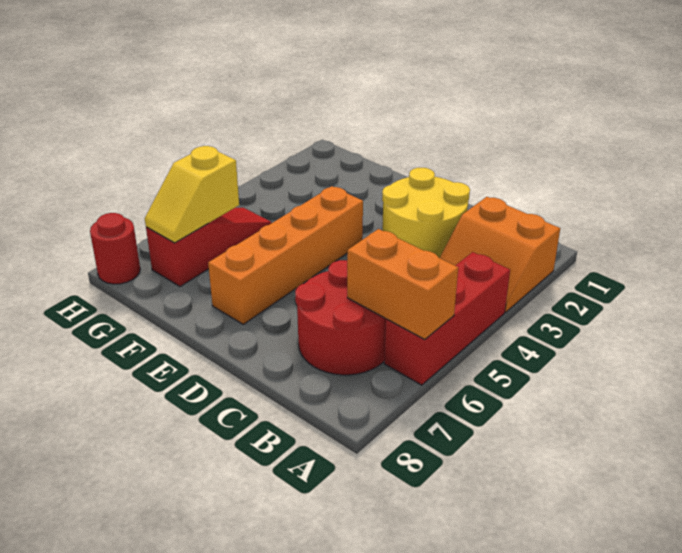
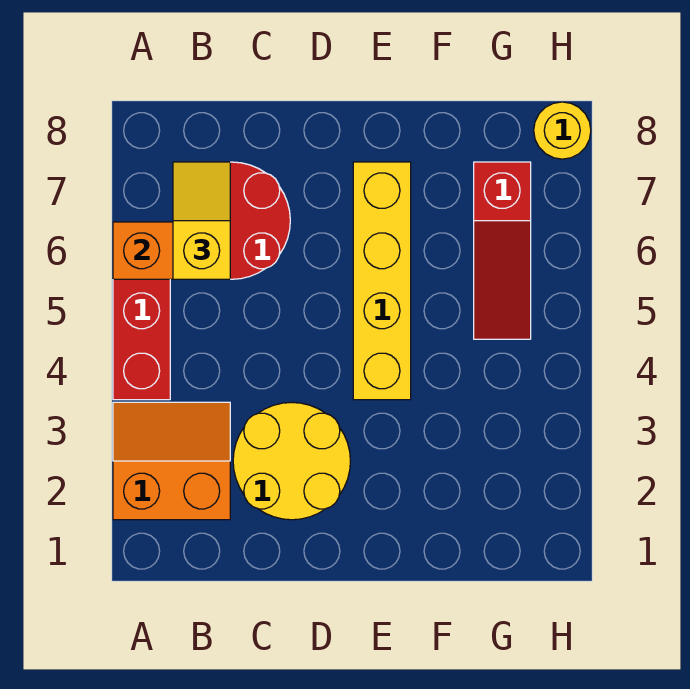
orange 1x4 brick [208,186,363,324] -> yellow 1x4 brick [353,162,411,400]
yellow 1x2 slope [145,146,239,243] -> yellow 1x2 slope moved to [173,162,230,279]
red 1x1 round brick [90,213,140,284] -> yellow 1x1 round brick [534,102,591,159]

